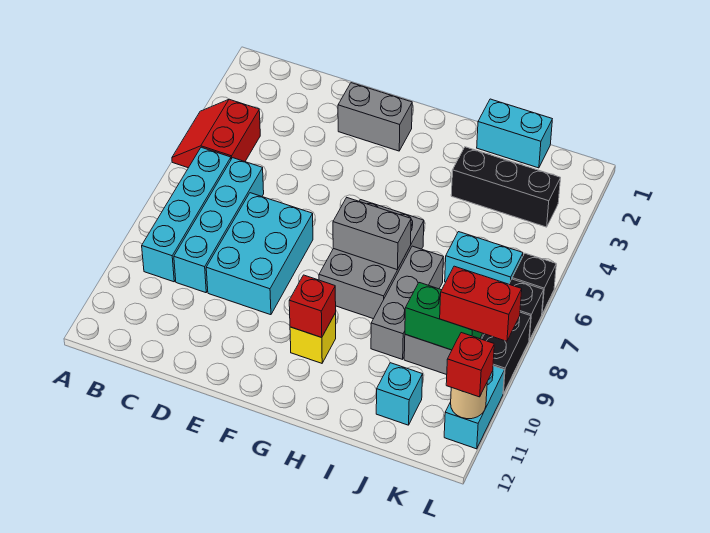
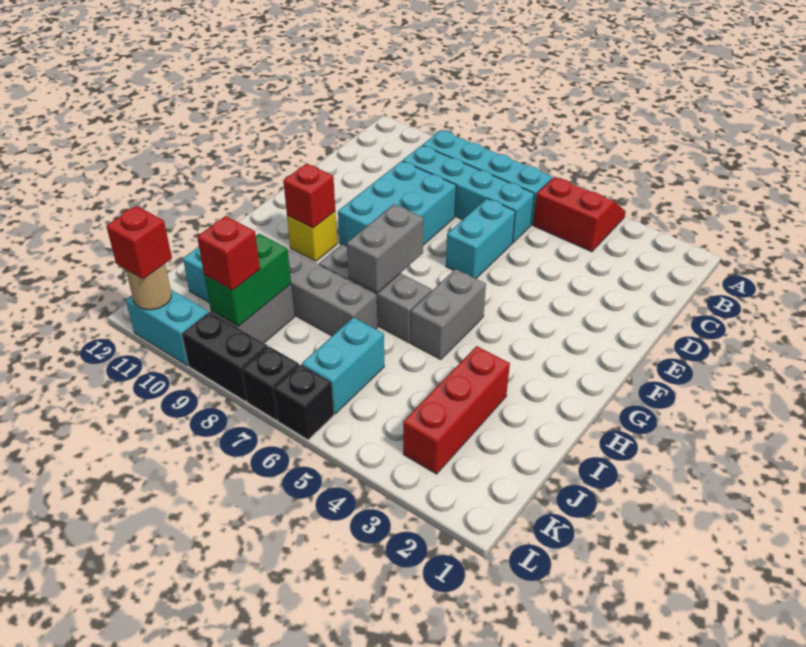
cyan 2x3 brick [206,193,313,315] -> cyan 2x3 brick turned to [338,161,456,247]
grey 1x2 brick [338,83,412,151] -> grey 1x2 brick moved to [411,269,486,360]
grey 2x3 brick [319,200,424,319] -> grey 1x3 brick [319,245,432,343]
cyan 1x2 brick [477,99,552,168] -> cyan 1x2 brick moved to [446,199,515,279]
black 1x3 brick [451,147,560,227] -> red 1x3 brick [403,346,510,474]
red 1x2 brick [440,266,522,341] -> red 1x1 brick [197,216,260,290]

